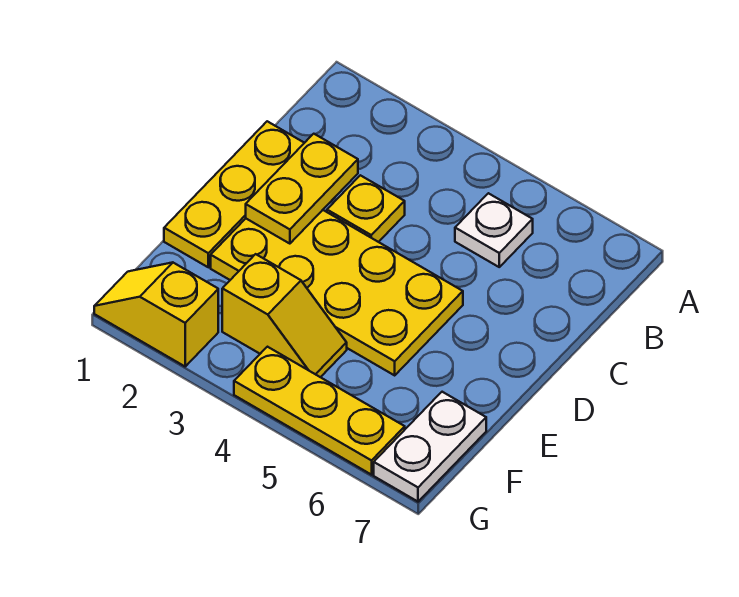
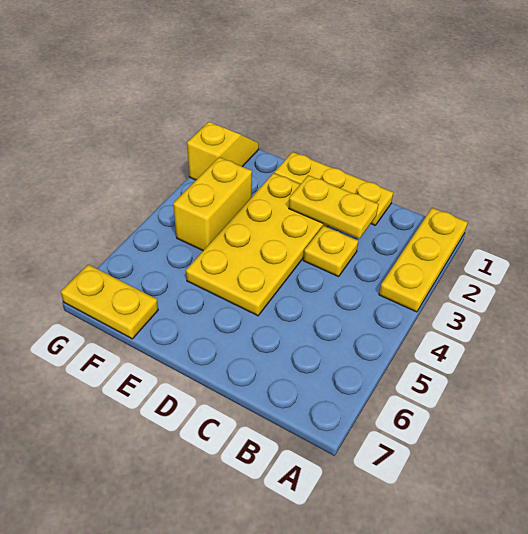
white 1x1 plate [455,193,533,267] -> none
yellow 1x2 slope [222,254,347,377] -> yellow 1x2 brick [173,157,252,250]
white 1x2 plate [374,392,486,502] -> yellow 1x2 plate [61,265,158,339]
yellow 1x3 plate [234,347,405,475] -> yellow 1x3 plate moved to [379,208,468,312]

